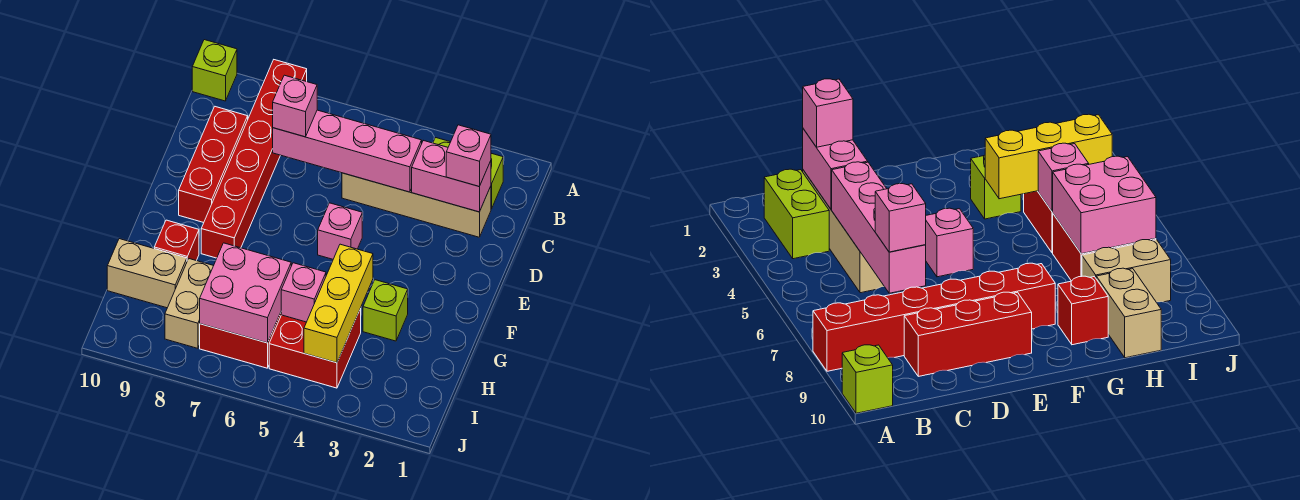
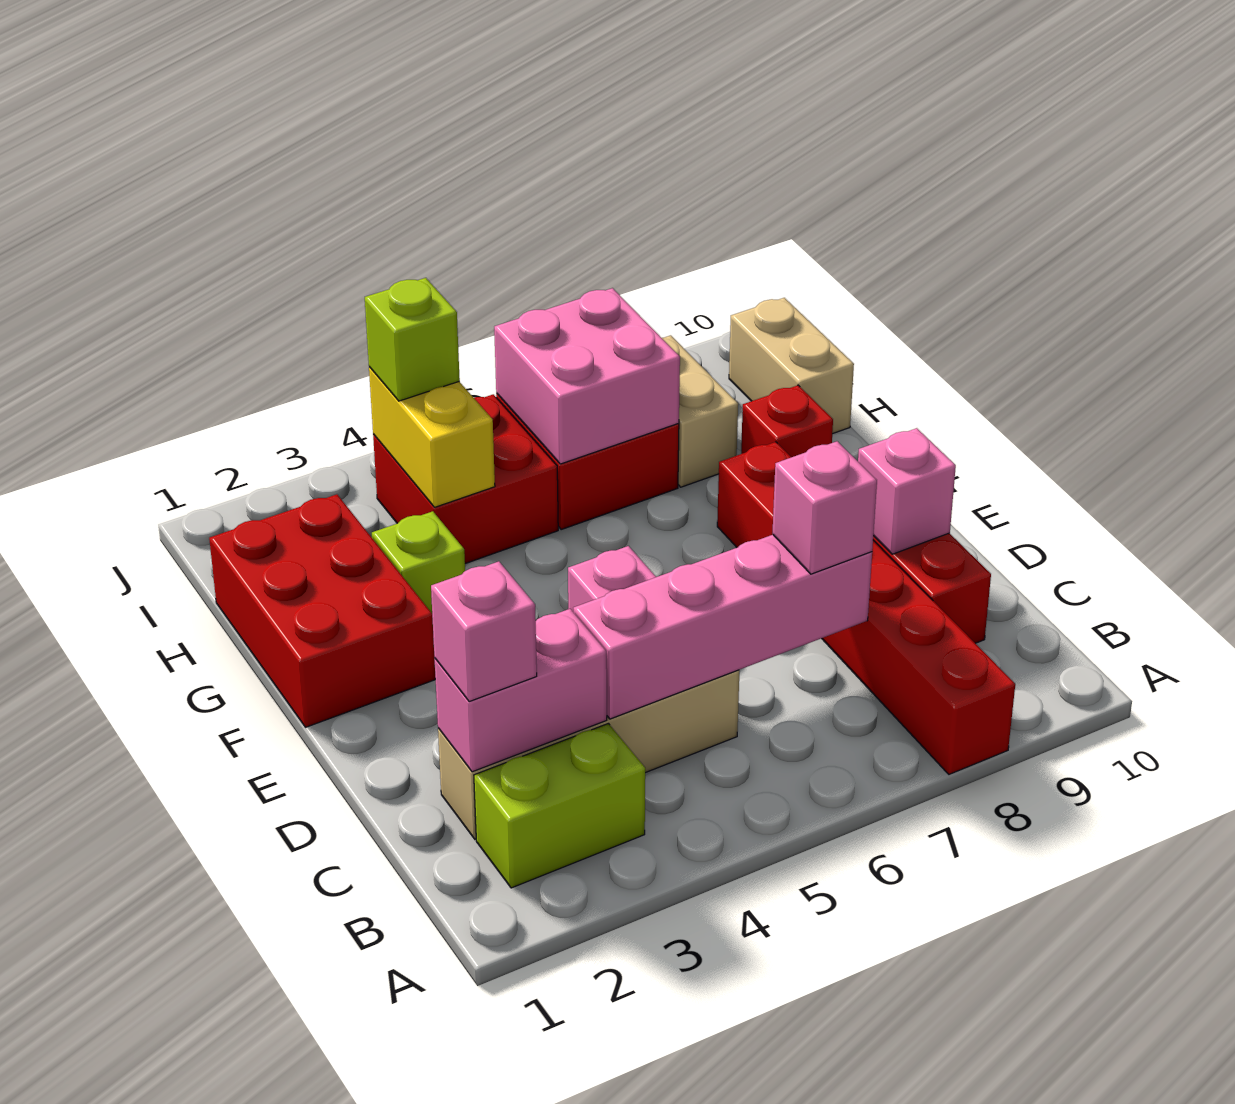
lime 1x1 brick [192,40,237,101] -> lime 1x1 brick moved to [365,278,460,401]
none -> red 2x3 brick [209,494,435,727]
yellow 1x3 brick [304,244,373,363] -> yellow 1x2 brick [369,367,495,507]
pink 1x1 brick [281,263,326,322] -> pink 1x1 brick moved to [858,428,956,554]
tan 1x2 brick [107,239,187,308] -> tan 1x2 brick turned to [729,298,854,434]

